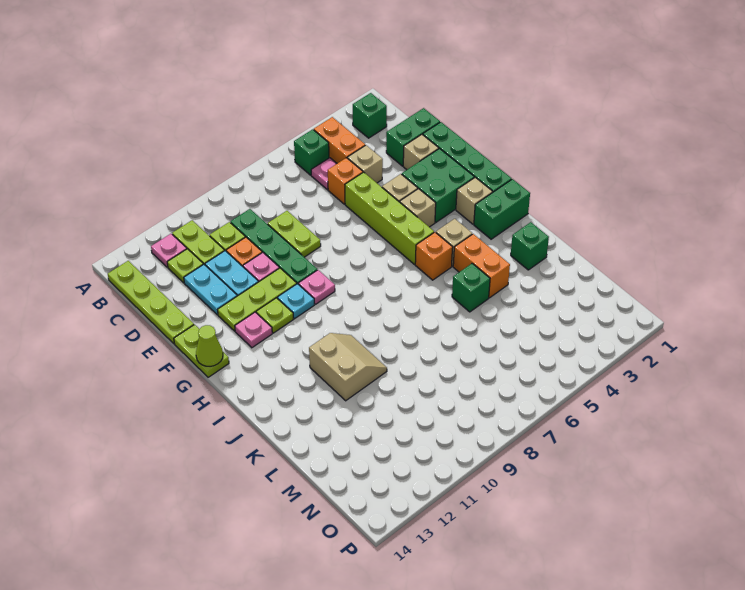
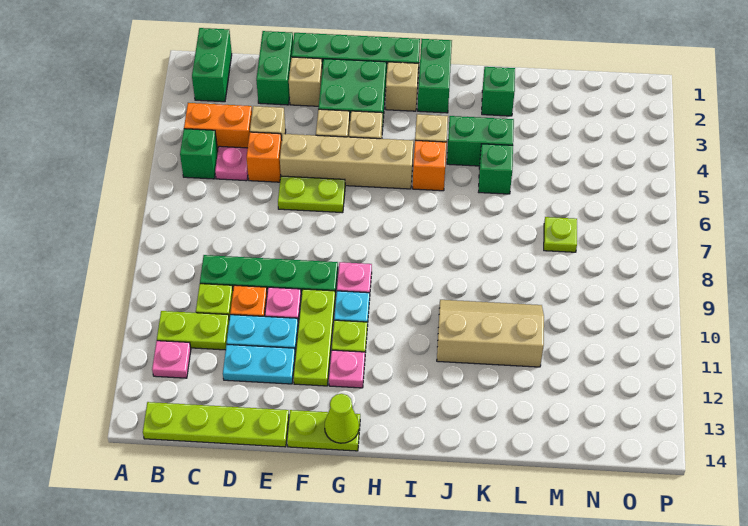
green 1x1 brick [353,93,387,138] -> green 1x2 brick [192,28,232,102]
lime 1x1 plate [167,249,203,283] -> lime 1x1 plate moved to [544,217,577,252]
lime 1x2 plate [268,211,321,257] -> lime 1x2 plate moved to [278,176,345,213]
lime 1x4 brick [345,172,434,264] -> tan 1x4 brick [280,134,413,189]
orange 1x2 brick [453,234,510,298] -> green 1x2 brick [447,116,514,166]
tan 2x2 slope [309,333,387,401] -> tan 2x3 slope [437,300,544,367]

